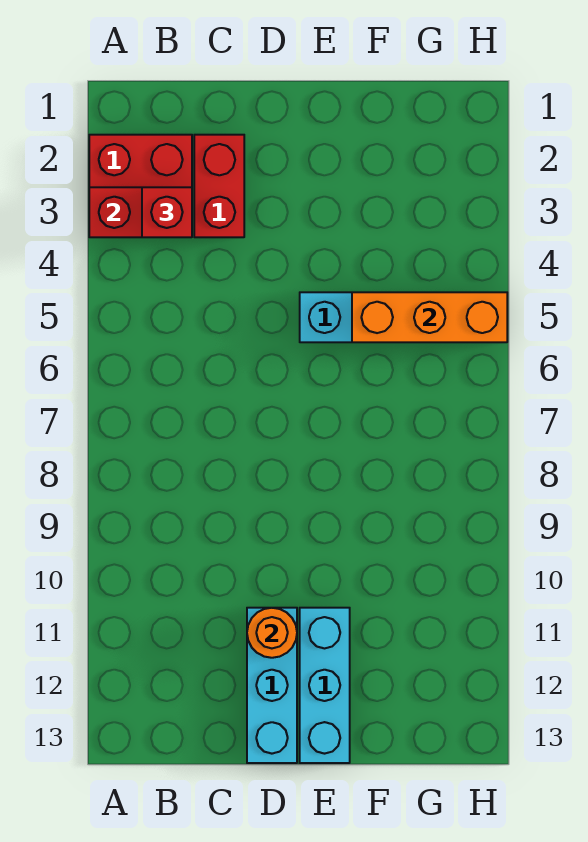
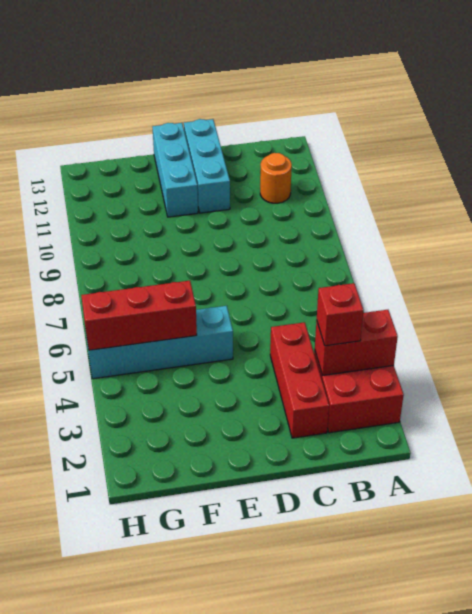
red 1x2 brick [194,135,244,237] -> red 1x3 brick [270,322,329,438]
orange 1x1 round brick [247,608,297,658] -> orange 1x1 round brick moved to [260,153,292,203]
orange 1x3 brick [352,292,507,342] -> red 1x3 brick [81,281,197,350]

